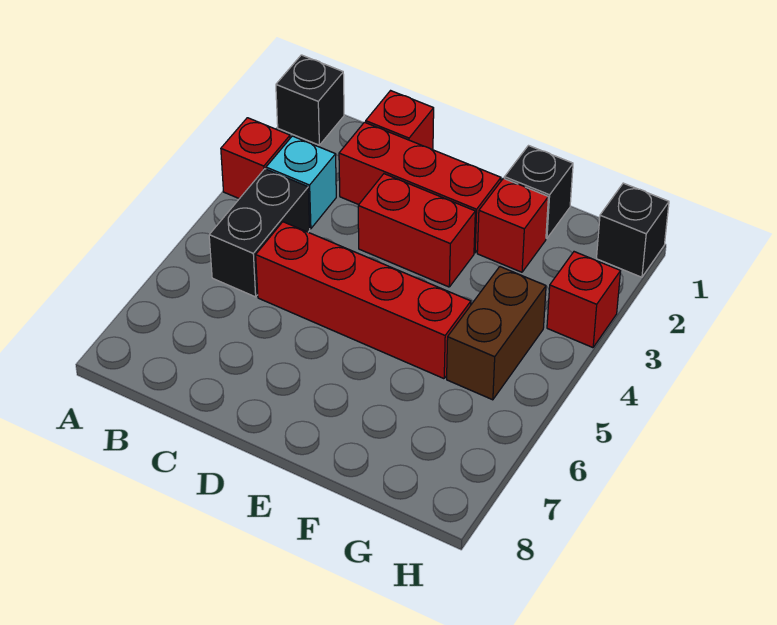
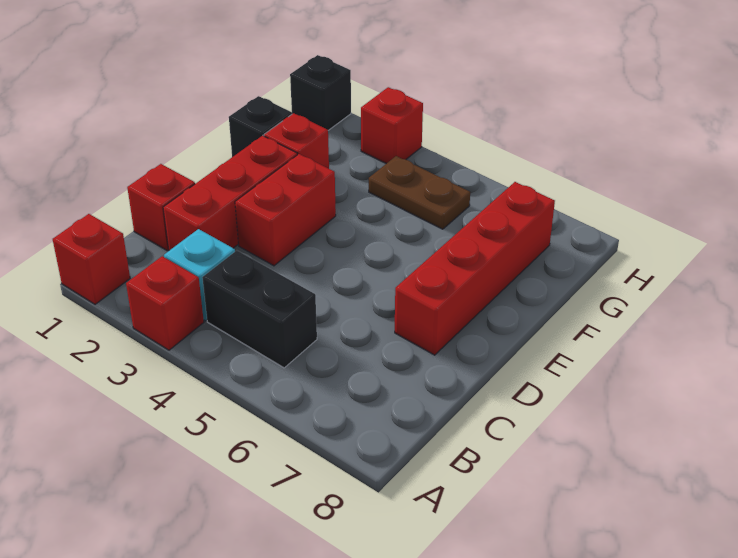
black 1x1 brick [276,55,344,145] -> red 1x1 brick [53,214,130,304]
red 1x4 brick [256,222,471,379] -> red 1x4 brick moved to [395,182,555,355]
brown 1x2 brick [447,267,546,400] -> brown 1x2 plate [369,156,470,229]

